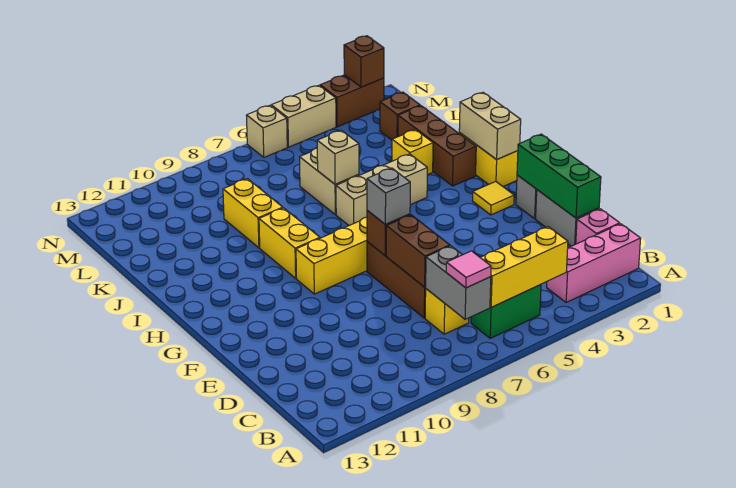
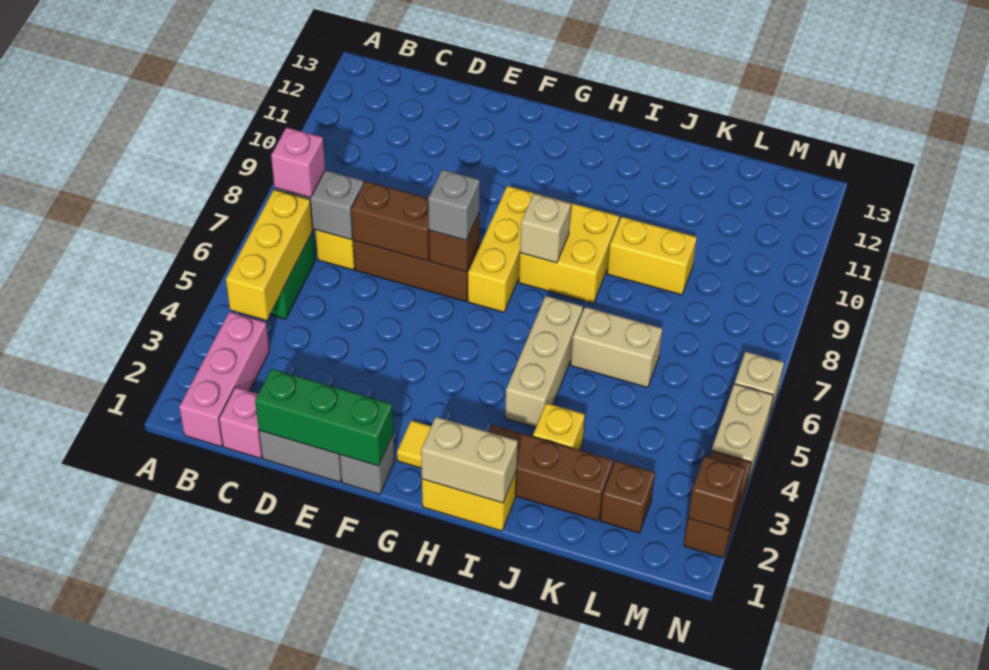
pink 1x1 tile [446,251,491,288] -> pink 1x1 brick [271,127,325,198]
yellow 1x2 brick [259,208,320,278] -> yellow 2x2 brick [519,196,619,303]
tan 1x1 brick [317,130,359,184] -> tan 1x1 brick moved to [520,194,571,263]

